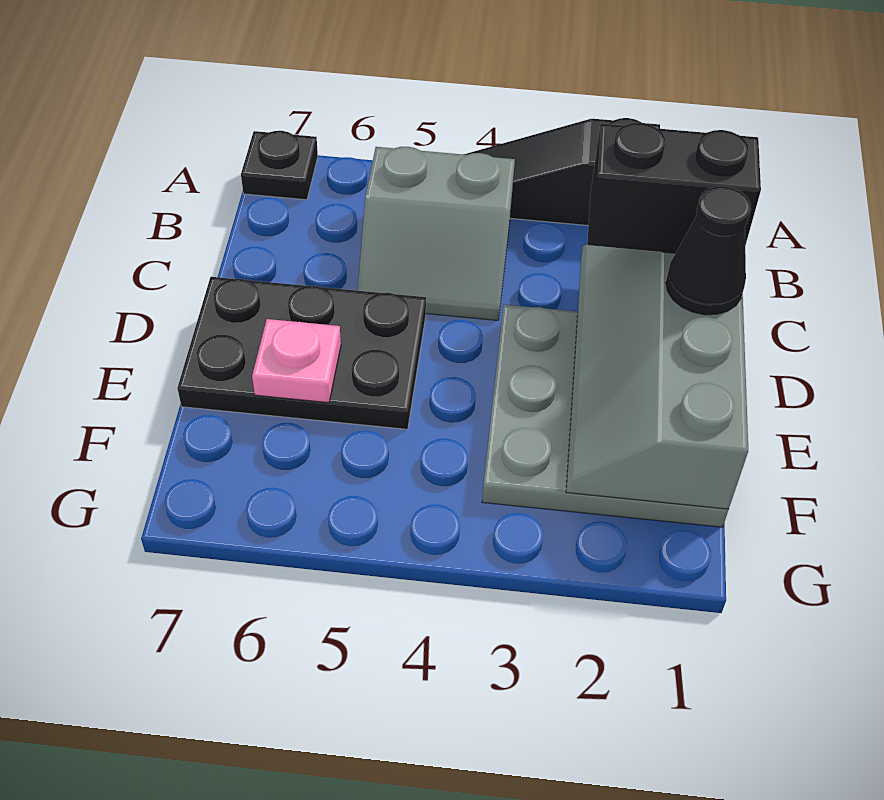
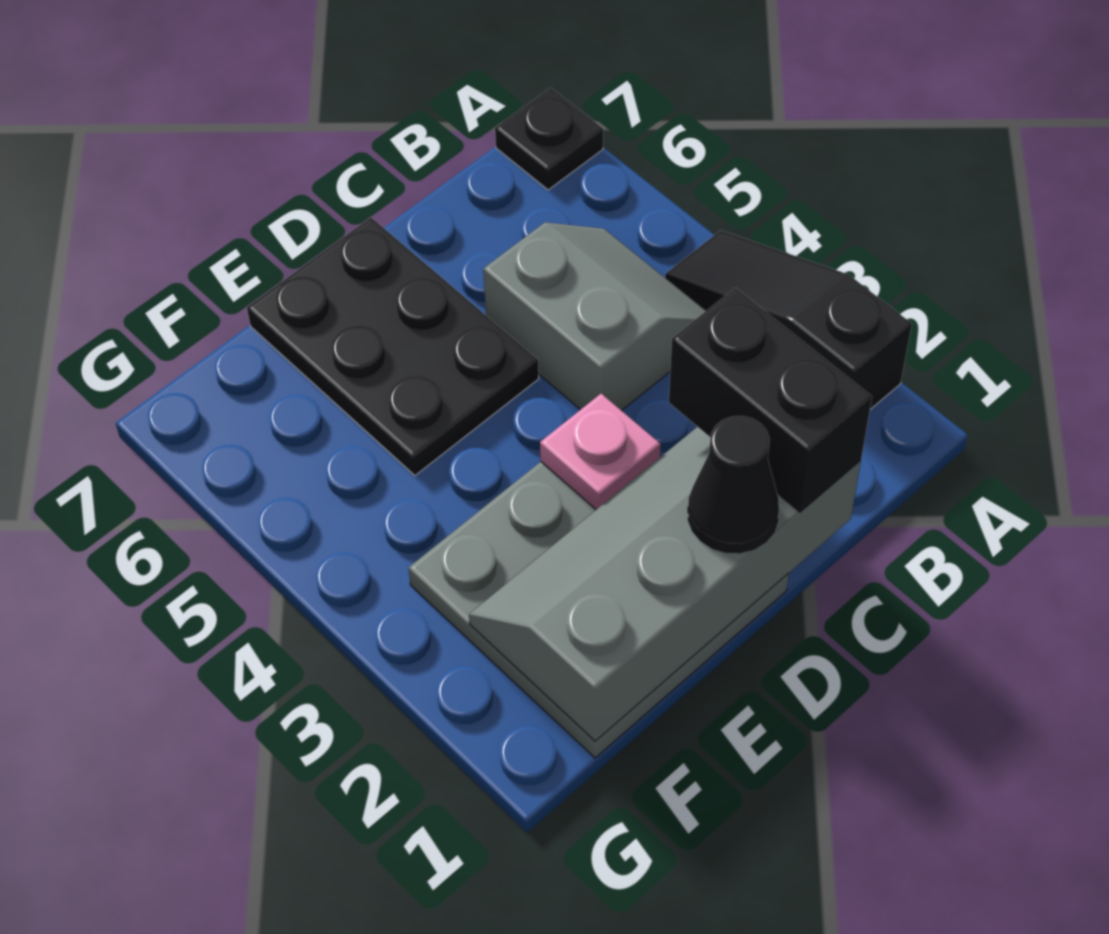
grey 2x2 slope [357,147,515,320] -> grey 2x2 slope turned to [483,222,706,411]
pink 1x1 plate [252,319,341,403] -> pink 1x1 plate moved to [540,394,661,510]

